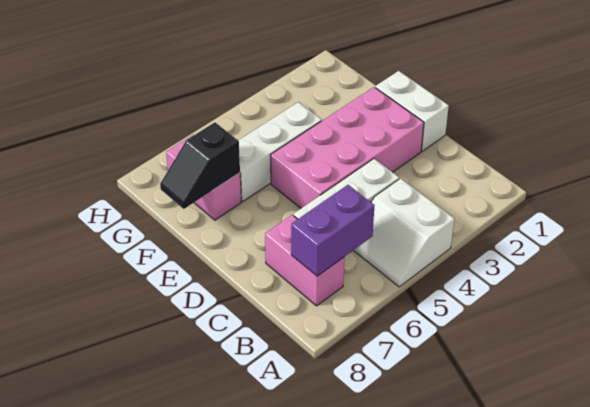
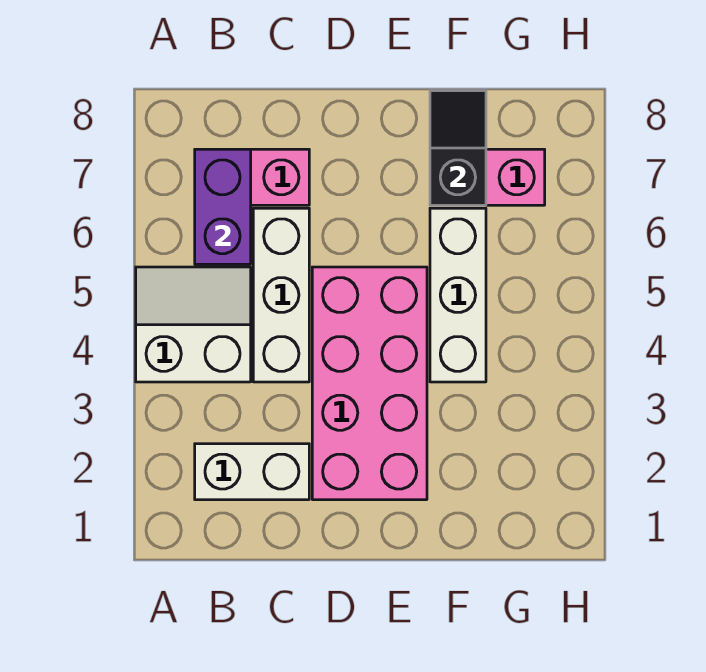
white 1x2 brick [375,71,449,151] -> white 1x2 brick moved to [195,444,309,500]

